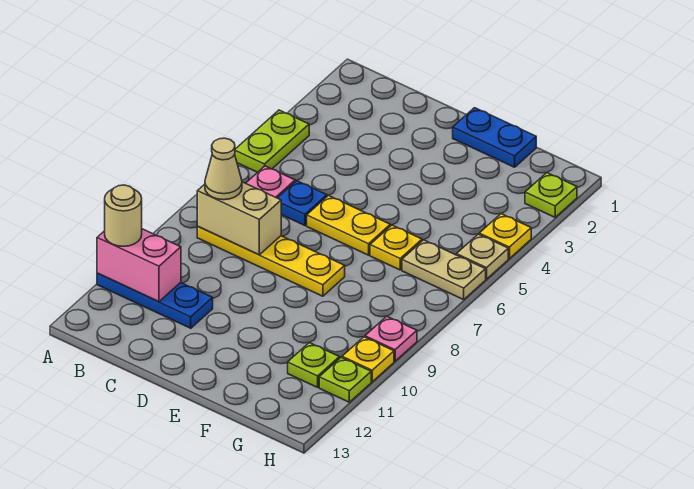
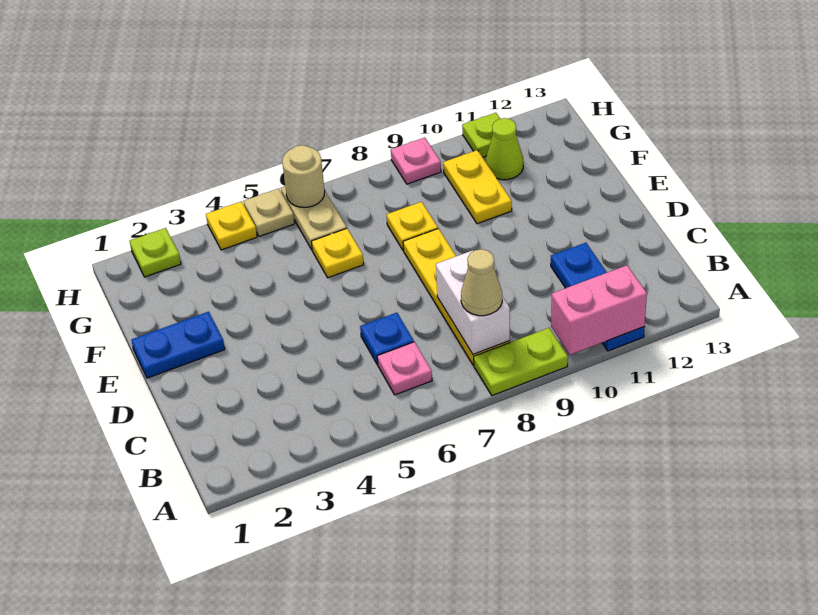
lime 1x2 plate [235,110,309,172] -> lime 1x2 plate moved to [474,328,568,396]
pink 1x2 brick [97,229,181,302] -> pink 1x2 brick turned to [551,265,647,355]
tan 1x1 round brick [105,185,142,246] -> tan 1x1 round brick moved to [282,145,325,207]
tan 1x2 brick [197,182,281,255] -> white 1x2 brick [436,250,510,354]
yellow 1x2 plate [307,195,390,255] -> yellow 1x2 plate moved to [443,150,512,224]
blue 1x2 plate [453,108,536,167] -> blue 1x2 plate turned to [131,312,225,378]
lime 1x1 plate [288,343,340,387] -> lime 1x1 cone [486,118,523,180]
yellow 1x1 plate [342,337,394,382] -> yellow 1x1 plate moved to [387,202,438,250]

